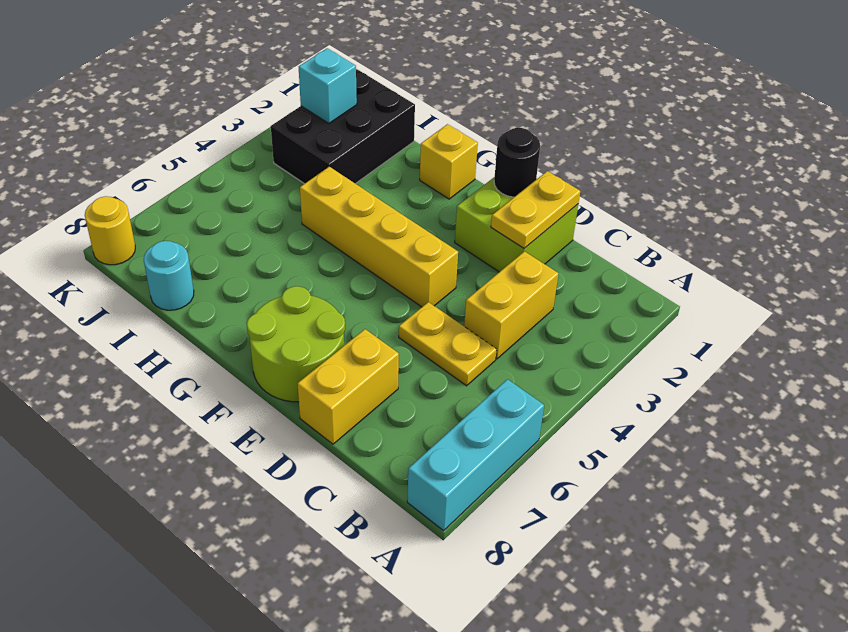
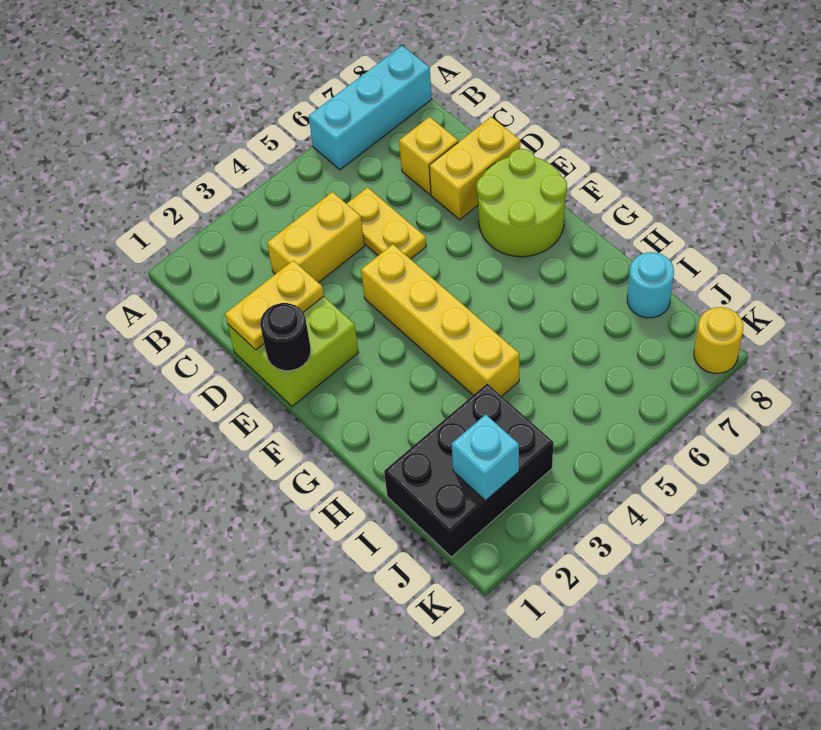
yellow 1x1 brick [420,124,478,199] -> yellow 1x1 brick moved to [399,117,458,194]

